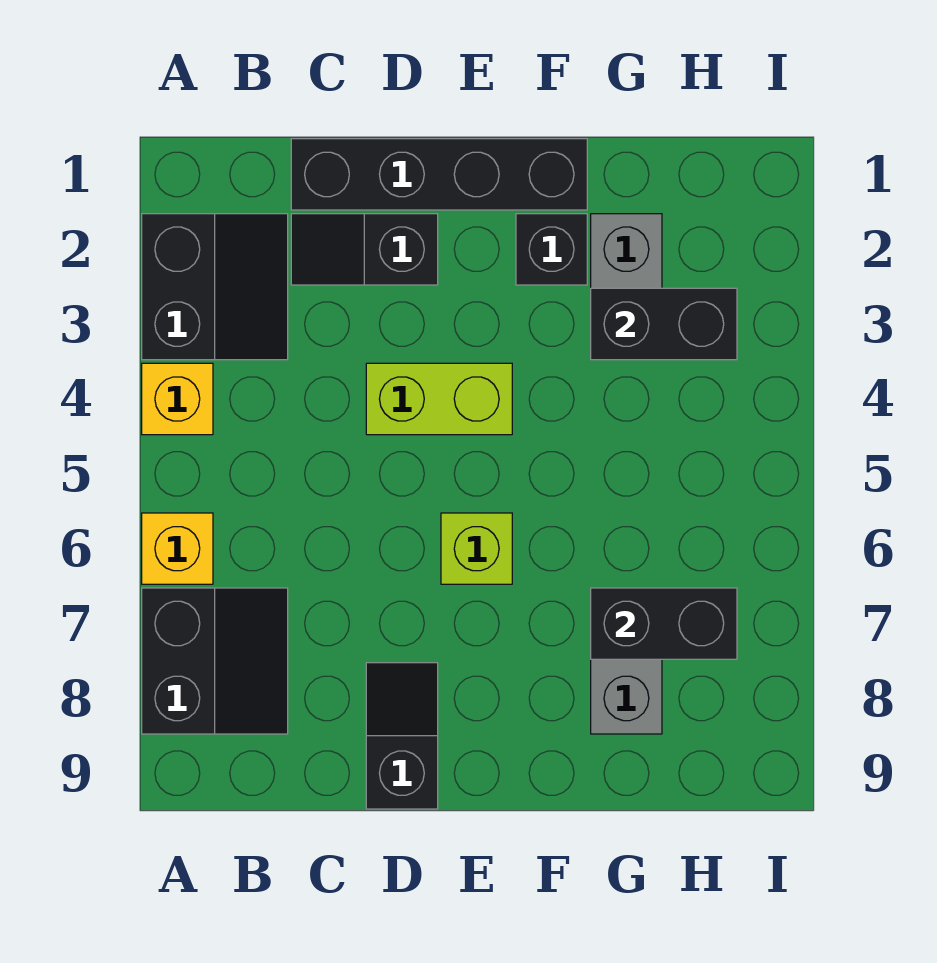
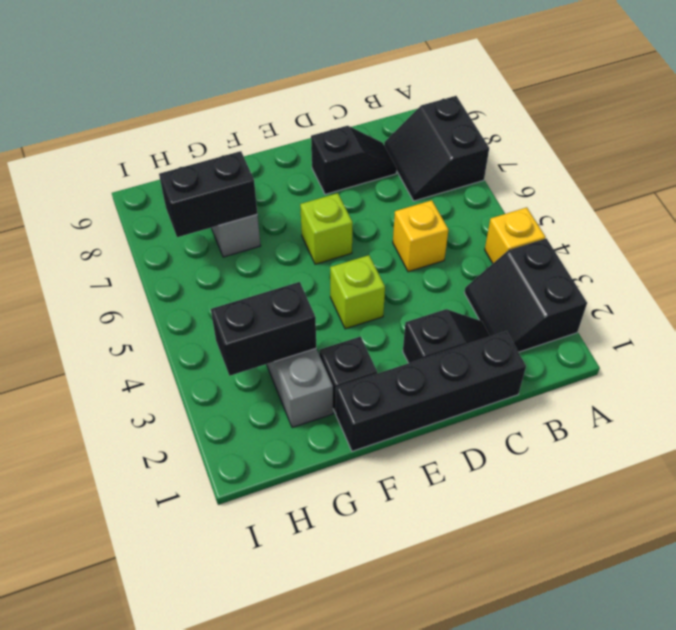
yellow 1x1 brick [142,513,213,584] -> yellow 1x1 brick moved to [393,200,449,272]
lime 1x2 brick [366,363,512,435] -> lime 1x1 brick [330,255,385,329]
black 1x2 slope [366,663,438,809] -> black 1x2 slope turned to [311,126,397,194]

